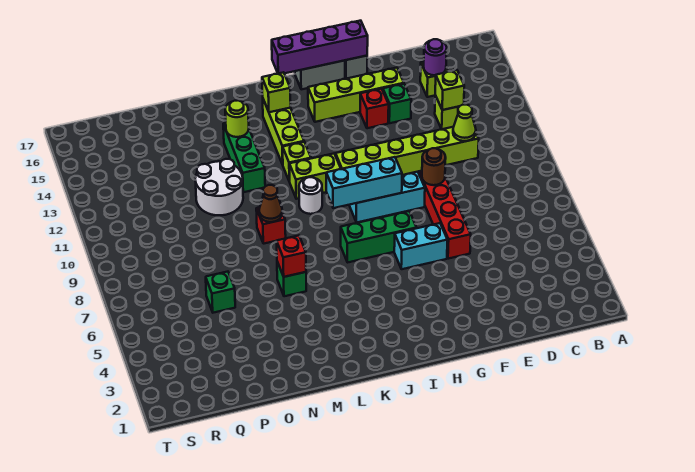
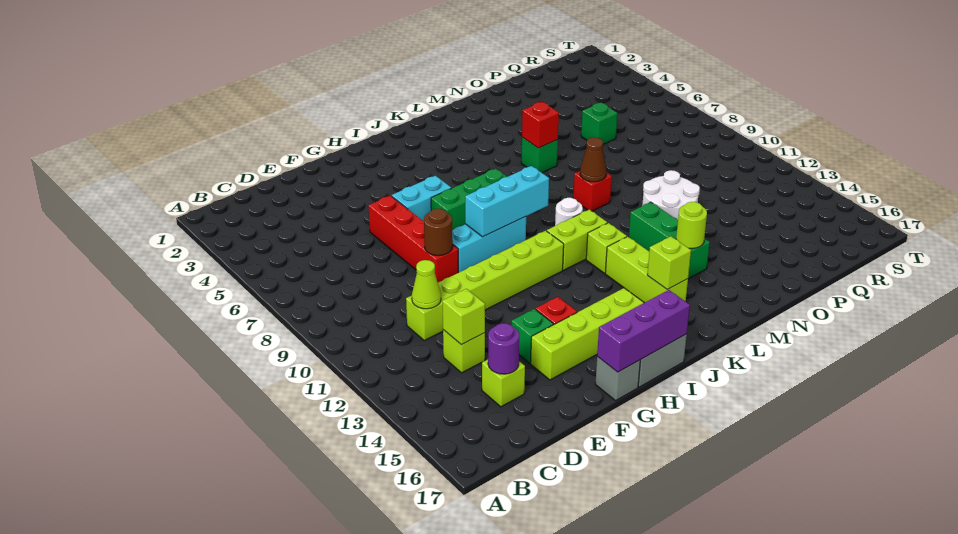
purple 1x4 brick [272,21,368,73] -> purple 1x3 brick [597,290,690,372]

